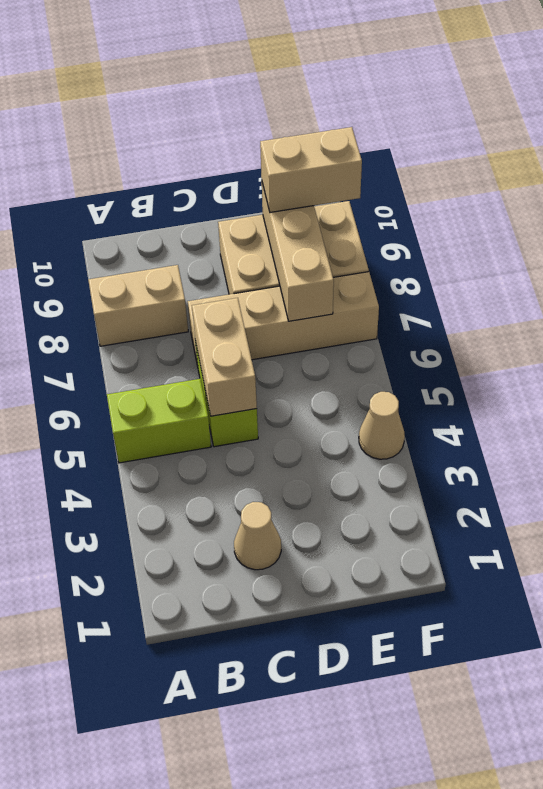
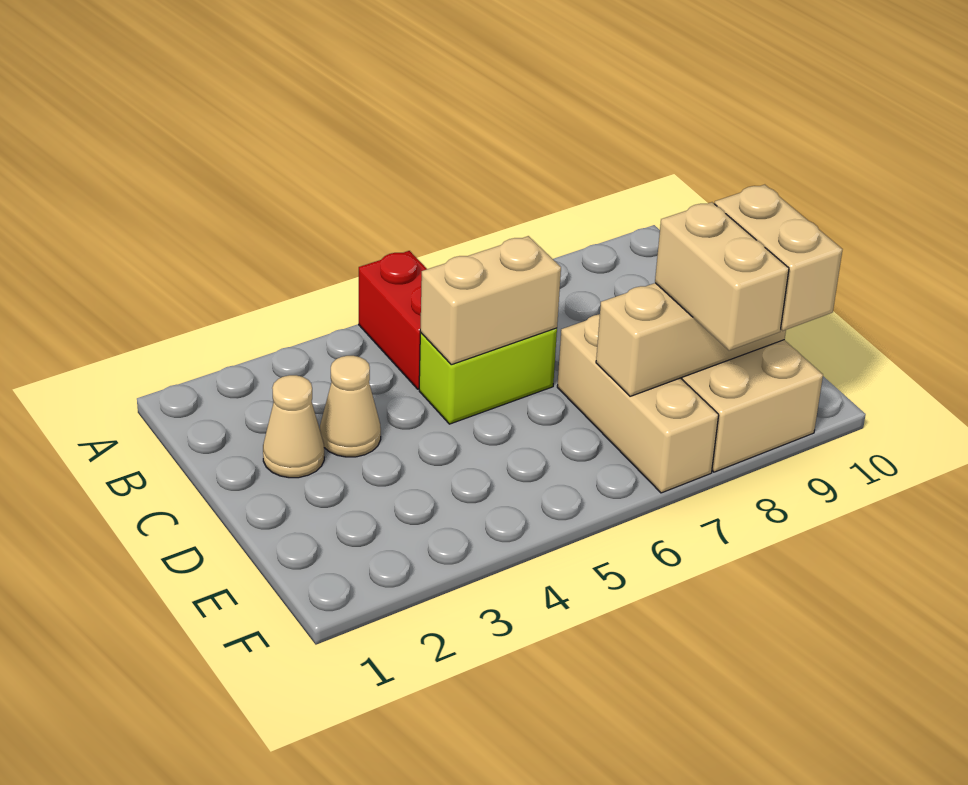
lime 1x2 brick [107,379,211,463] -> red 1x2 brick [359,251,427,389]
tan 1x2 brick [88,265,188,346] -> tan 1x2 brick moved to [655,202,789,351]
tan 1x4 brick [188,272,379,366] -> tan 1x3 brick [557,314,719,493]
tan 1x1 cone [359,392,405,459] -> tan 1x1 cone moved to [320,356,381,457]

